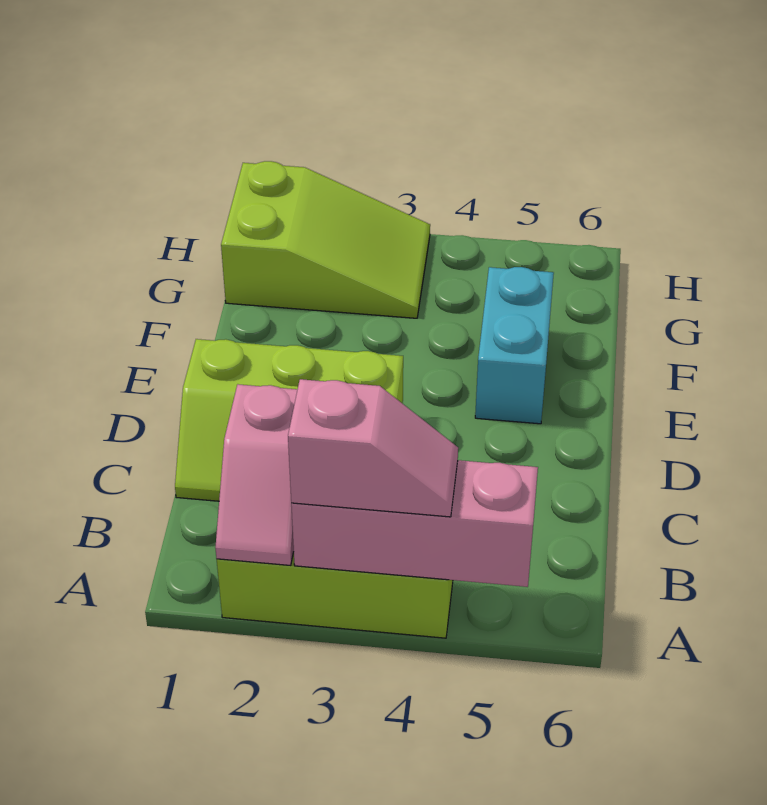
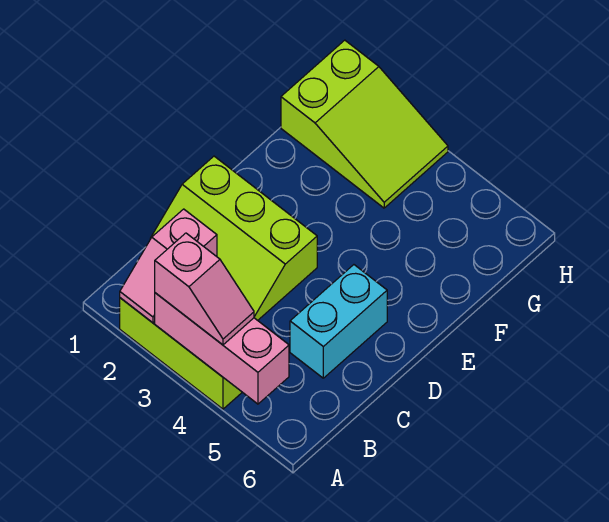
cyan 1x2 brick [475,267,554,424] -> cyan 1x2 brick moved to [290,265,387,378]

